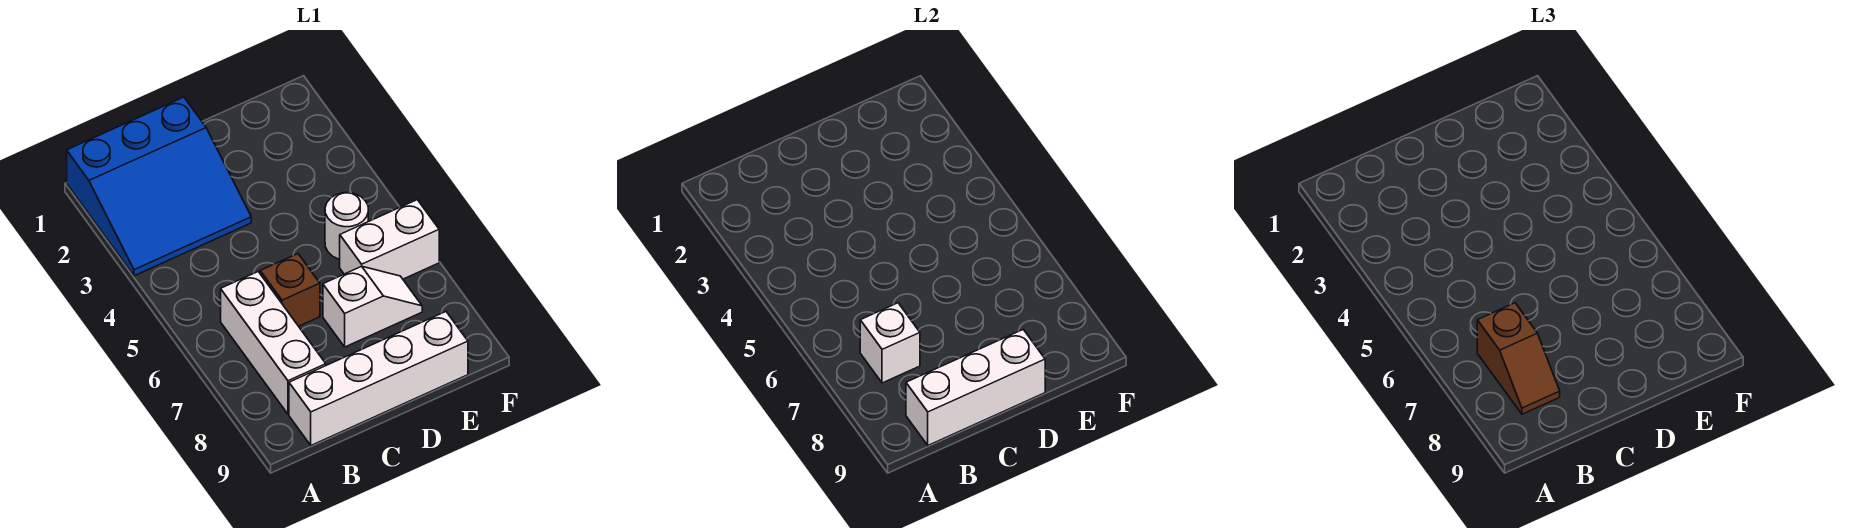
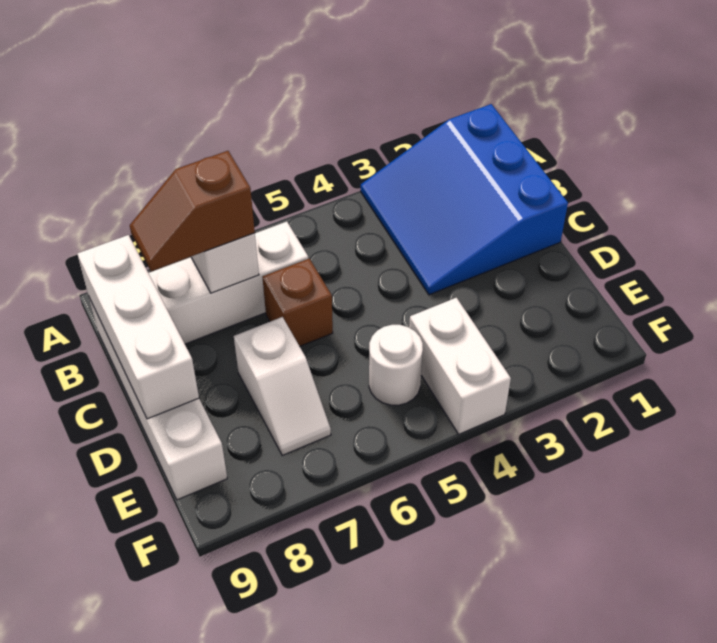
white 1x2 brick [340,200,439,279] -> white 1x2 brick moved to [409,298,511,434]

